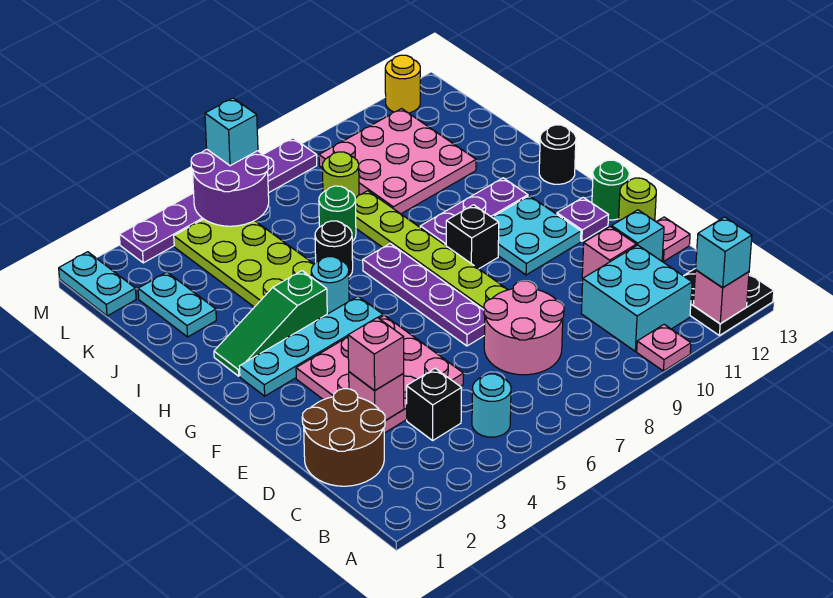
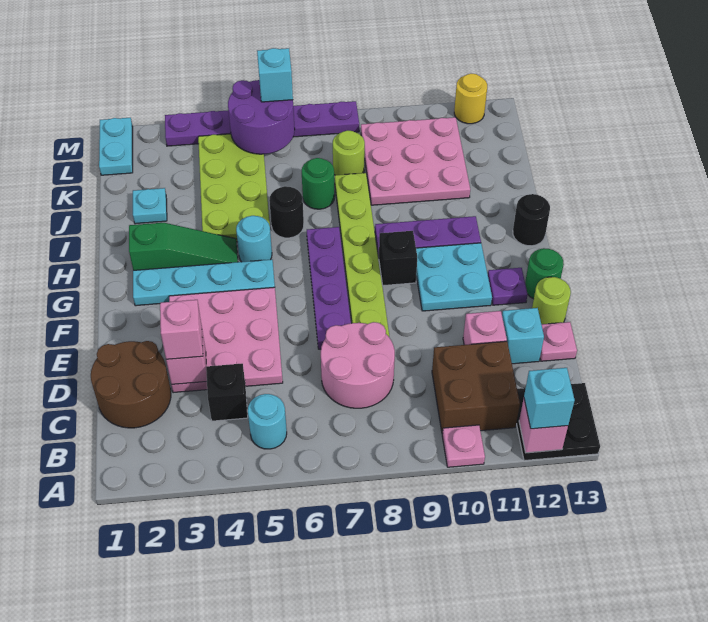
cyan 2x2 brick [581,245,692,351] -> brown 2x2 brick [432,341,520,433]
green 1x3 slope [214,271,327,376] -> green 1x3 slope turned to [129,223,238,270]
cyan 1x2 plate [138,272,216,337] -> cyan 1x1 plate [133,188,167,224]

